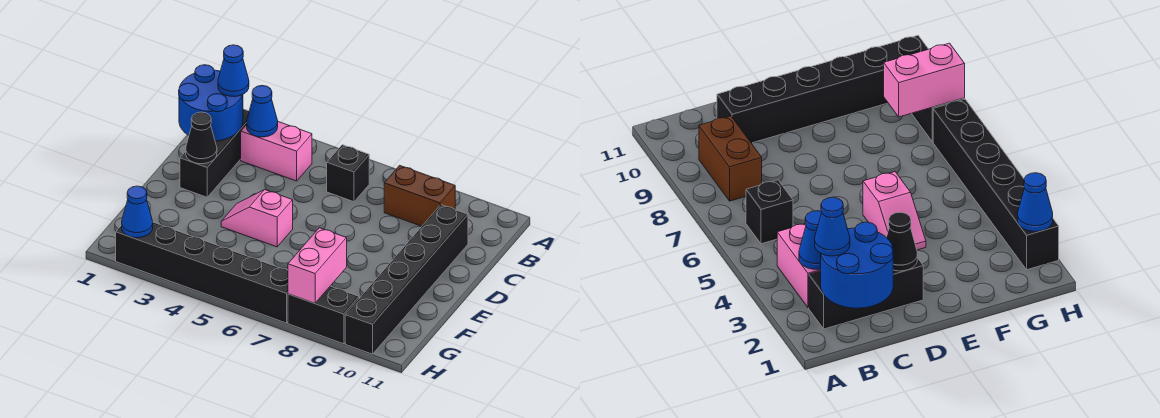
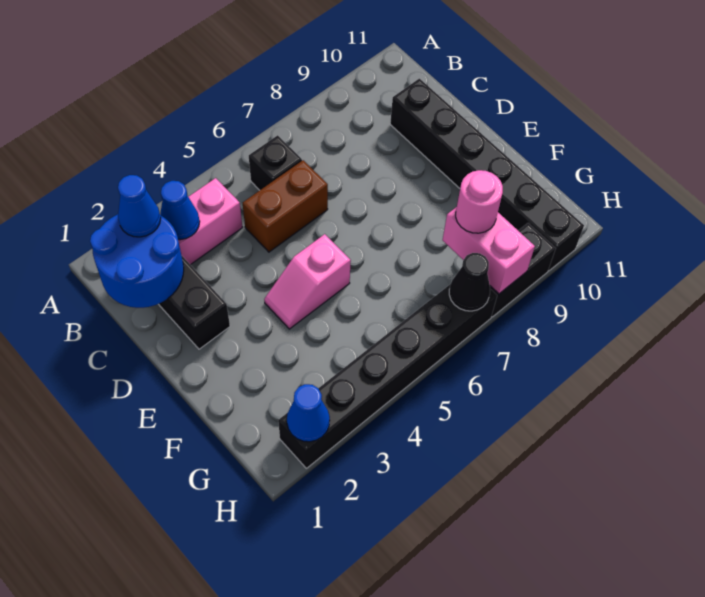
brown 1x2 brick [384,165,455,226] -> brown 1x2 brick moved to [243,160,328,252]
black 1x1 cone [186,112,217,164] -> black 1x1 cone moved to [449,253,490,311]
none -> pink 1x1 round brick [456,170,503,233]

